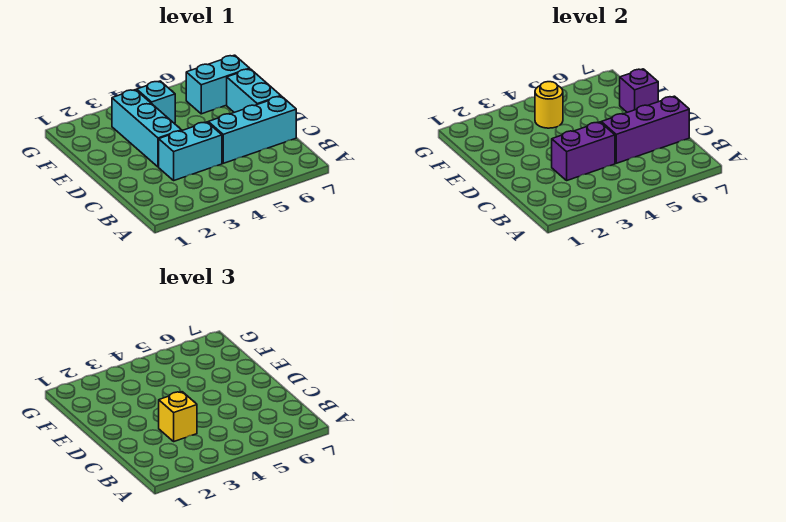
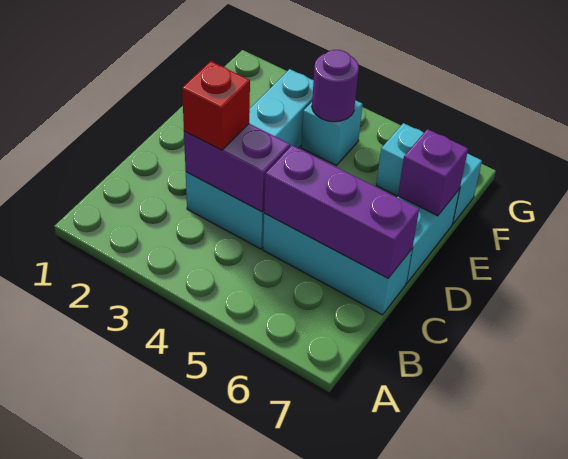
yellow 1x1 brick [159,392,197,441] -> red 1x1 brick [182,61,250,150]
yellow 1x1 round brick [535,82,563,128] -> purple 1x1 round brick [312,50,359,122]

